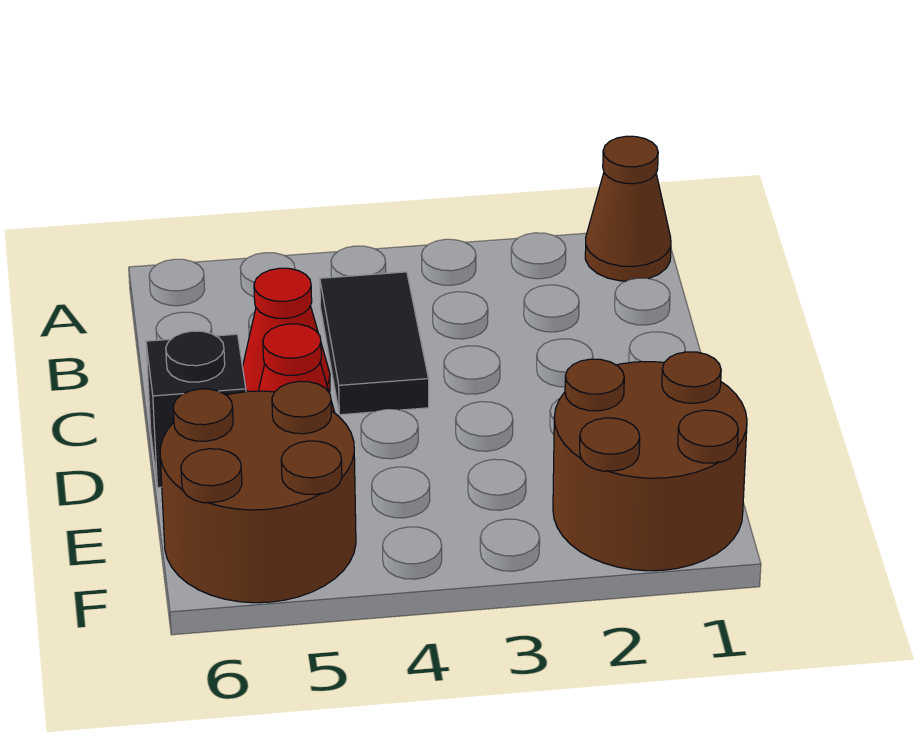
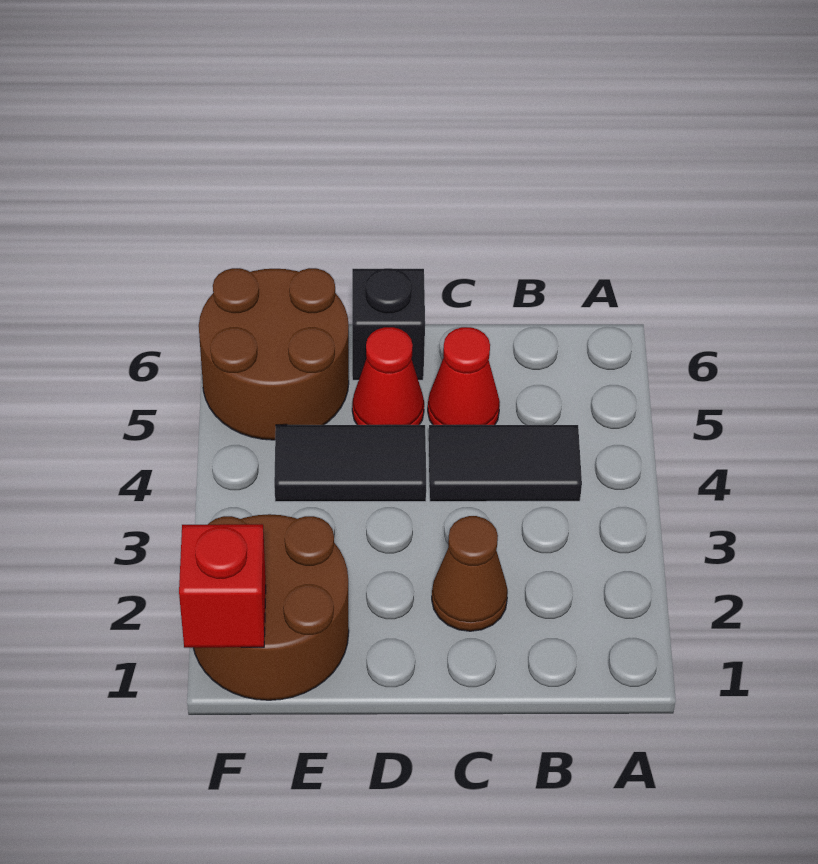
brown 1x1 cone [585,136,671,281] -> brown 1x1 cone moved to [432,516,508,631]
none -> black 1x2 tile [274,425,426,502]
none -> red 1x1 brick [179,524,266,648]

